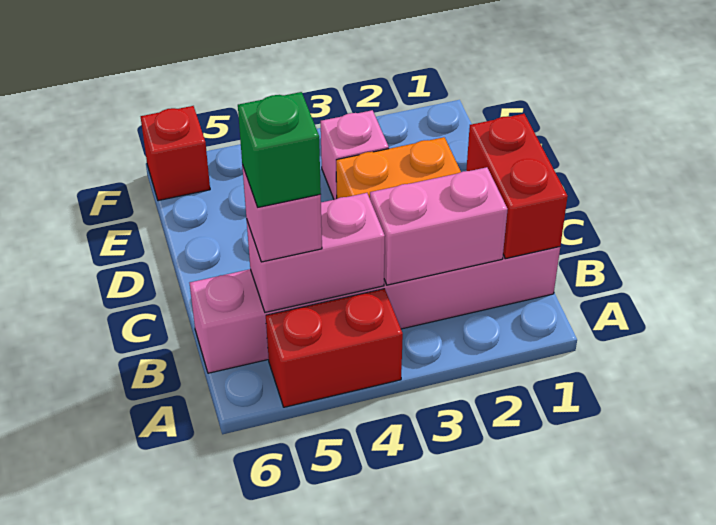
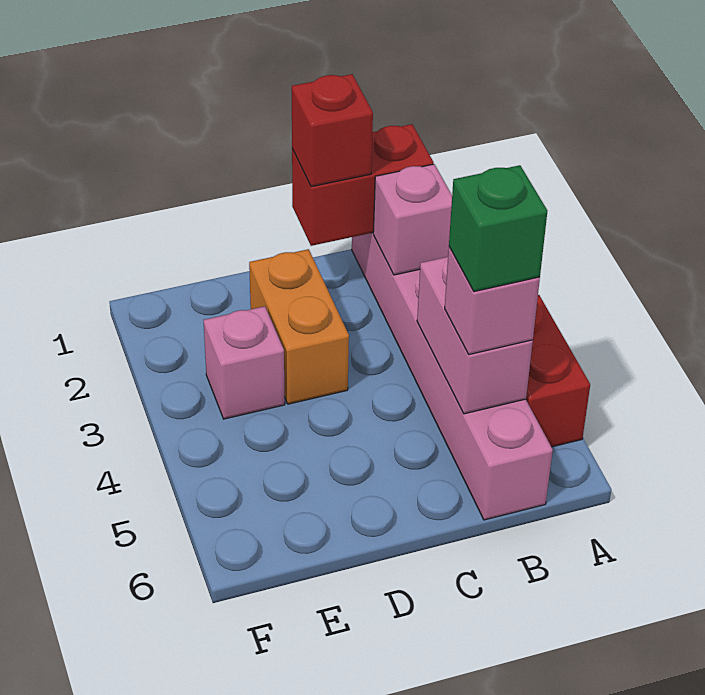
pink 1x2 brick [370,167,508,285] -> pink 1x1 brick [373,164,452,275]
red 1x1 brick [141,106,210,201] -> red 1x1 brick moved to [292,74,373,187]

